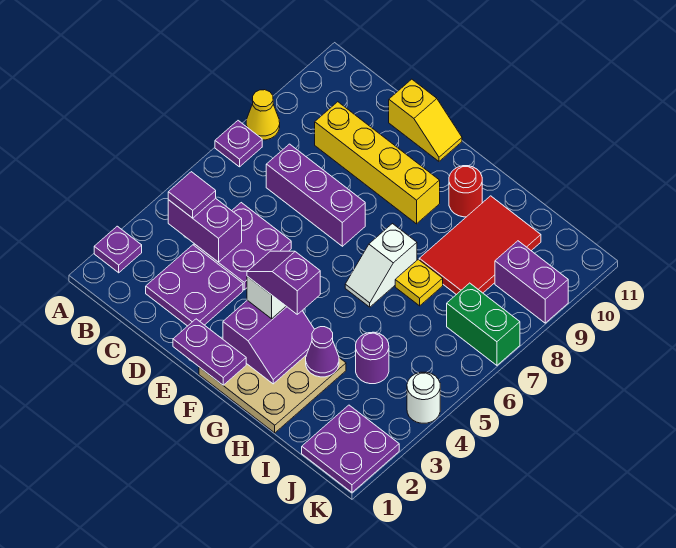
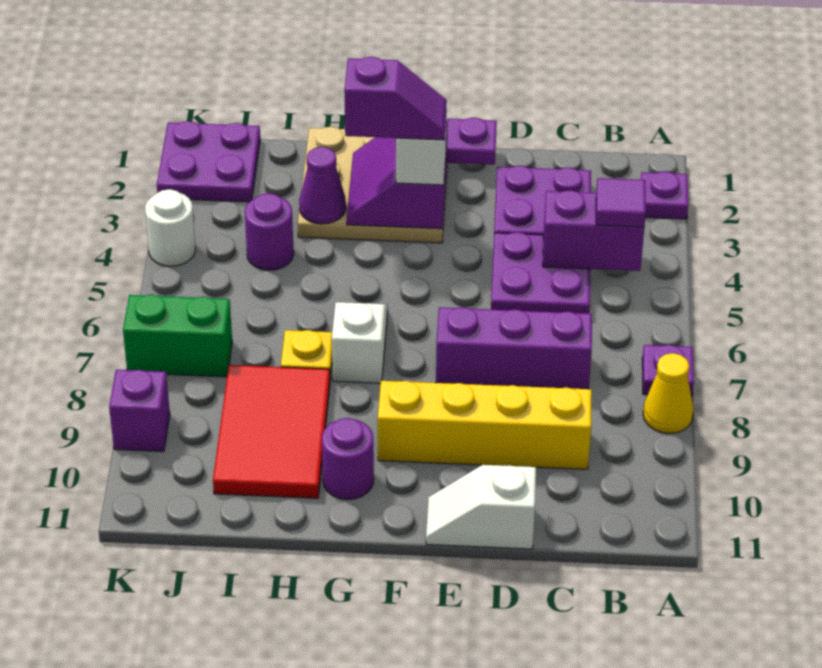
yellow 1x2 slope [389,79,462,161] -> white 1x2 slope [426,465,536,549]
red 1x1 round brick [449,166,482,217] -> purple 1x1 round brick [322,418,374,500]
purple 1x2 brick [495,241,568,323] -> purple 1x1 brick [109,370,170,452]

